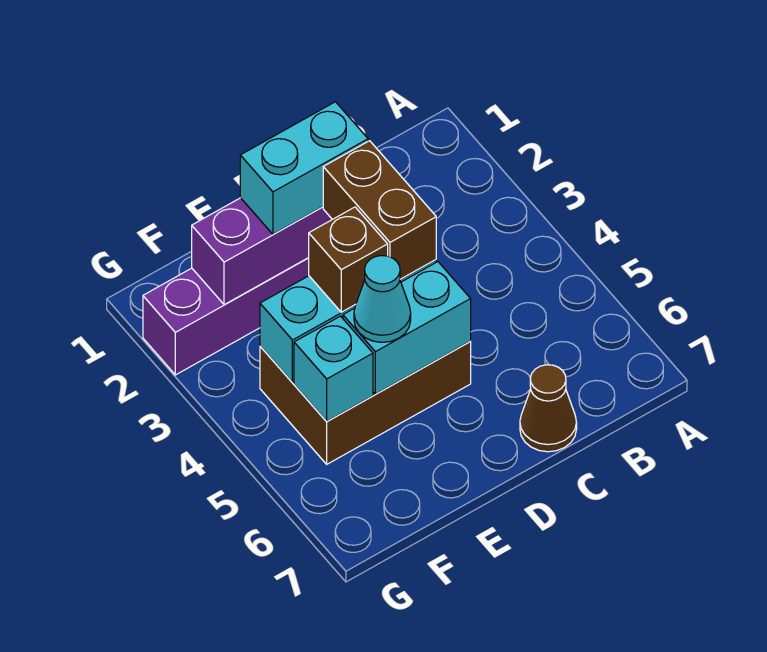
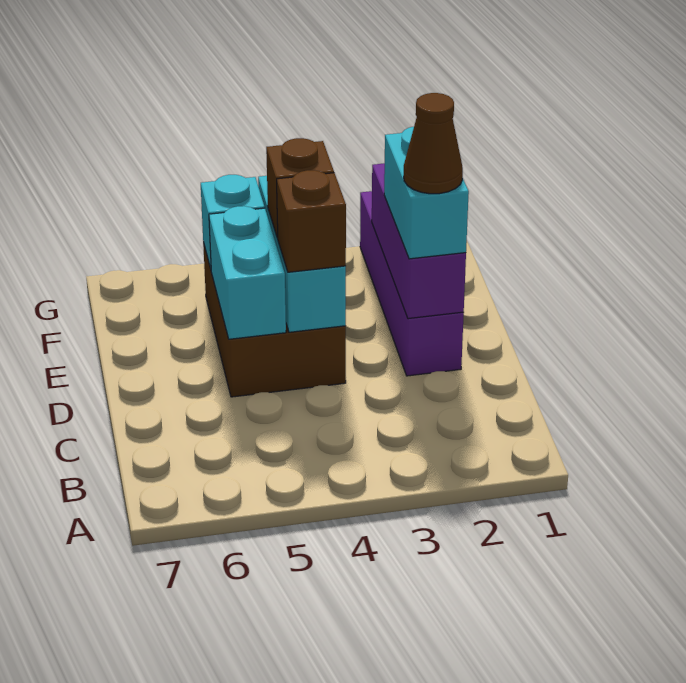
brown 1x1 cone [520,365,577,452] -> brown 1x1 cone moved to [404,93,463,194]
brown 1x2 brick [323,141,436,279] -> brown 1x1 brick [277,170,346,272]
cyan 1x1 cone [354,256,411,342] -> none

